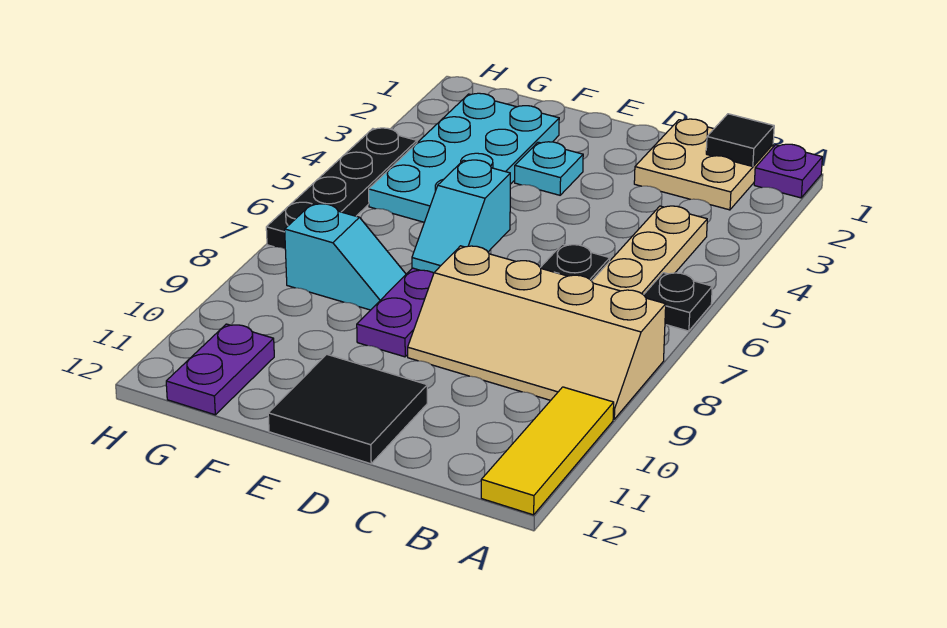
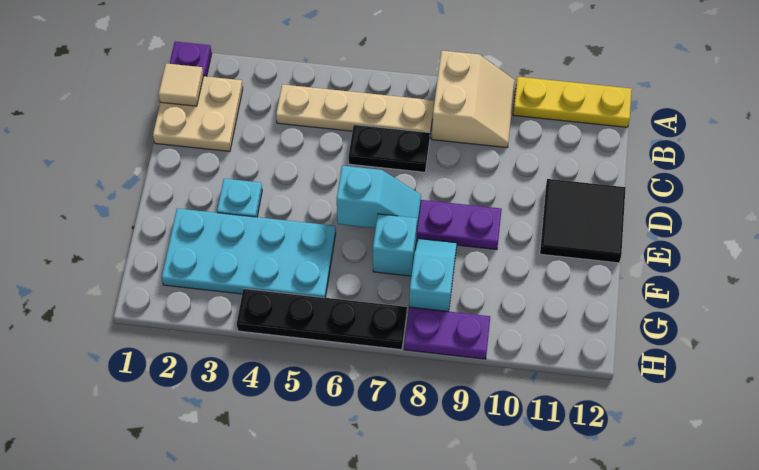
black 1x1 plate [644,273,712,331] -> none
tan 2x4 slope [408,246,666,419] -> tan 2x2 slope [432,51,515,148]
yellow 1x3 tile [481,387,614,515] -> yellow 1x3 plate [513,77,632,127]
black 1x1 tile [706,114,774,166] -> tan 1x1 tile [159,63,203,106]
none -> cyan 1x1 brick [373,214,417,276]
purple 1x2 plate [166,324,274,415] -> purple 1x2 plate moved to [404,307,490,359]

